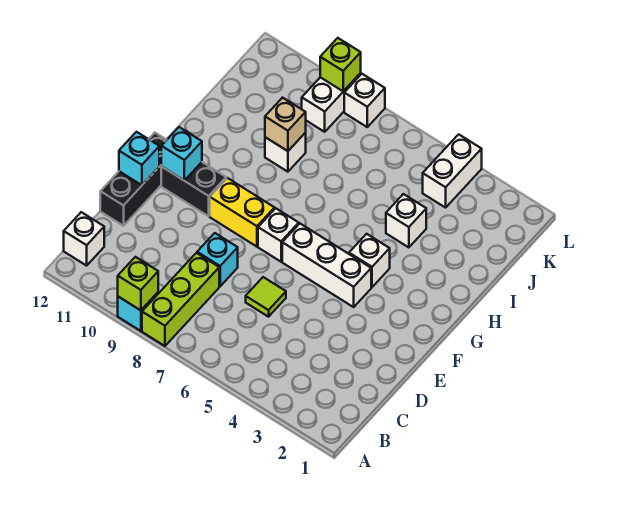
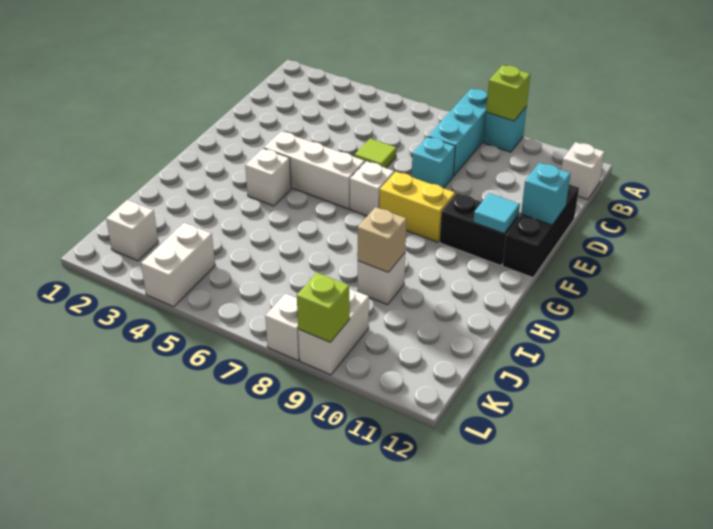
lime 1x3 brick [142,253,219,346] -> cyan 1x3 brick [428,89,488,176]
cyan 1x1 brick [161,127,202,181] -> cyan 1x1 tile [473,193,520,233]
white 1x1 brick [386,194,426,247] -> white 1x1 brick moved to [106,200,158,261]

